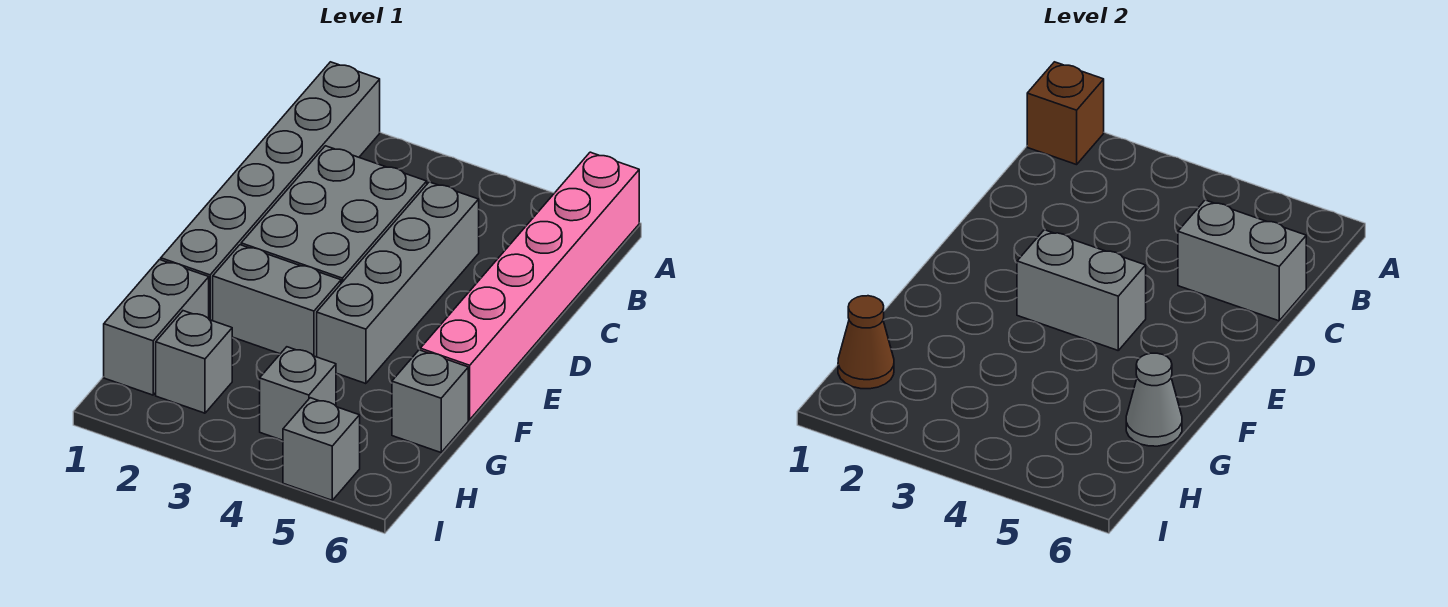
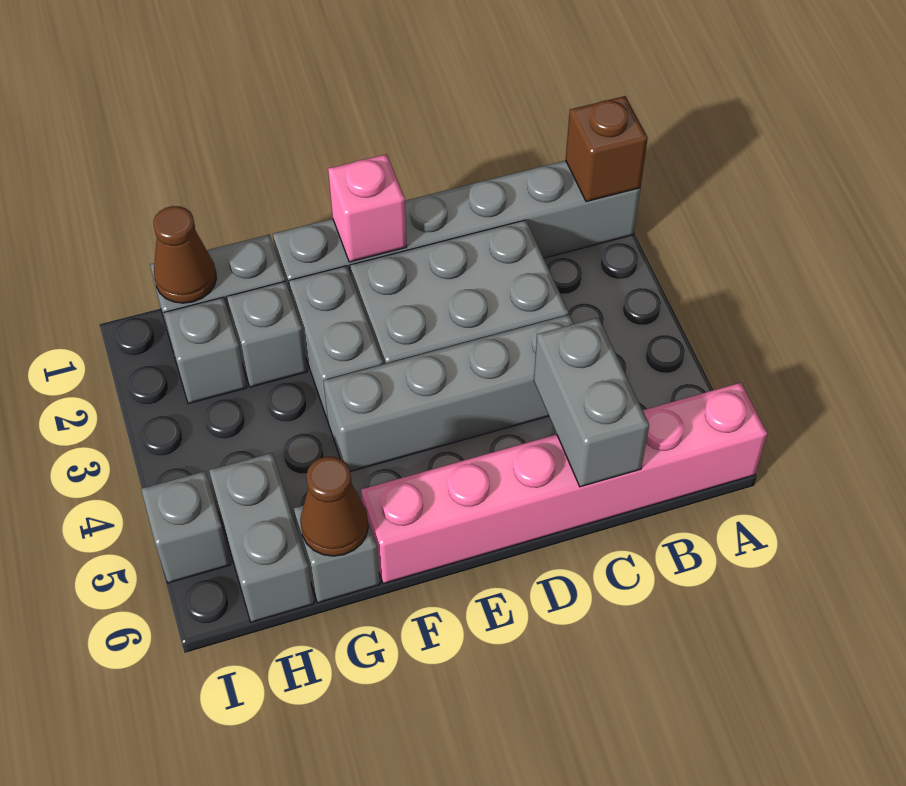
none -> pink 1x1 brick [328,154,407,262]
grey 1x2 brick [1017,230,1146,350] -> grey 1x2 brick moved to [209,453,314,622]
grey 1x1 cone [1126,353,1182,446] -> brown 1x1 cone [300,457,368,556]
grey 1x1 brick [260,347,336,440] -> grey 1x1 brick moved to [227,281,308,387]

